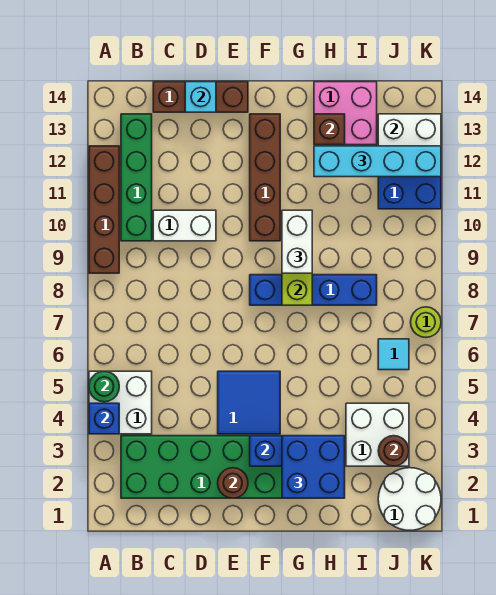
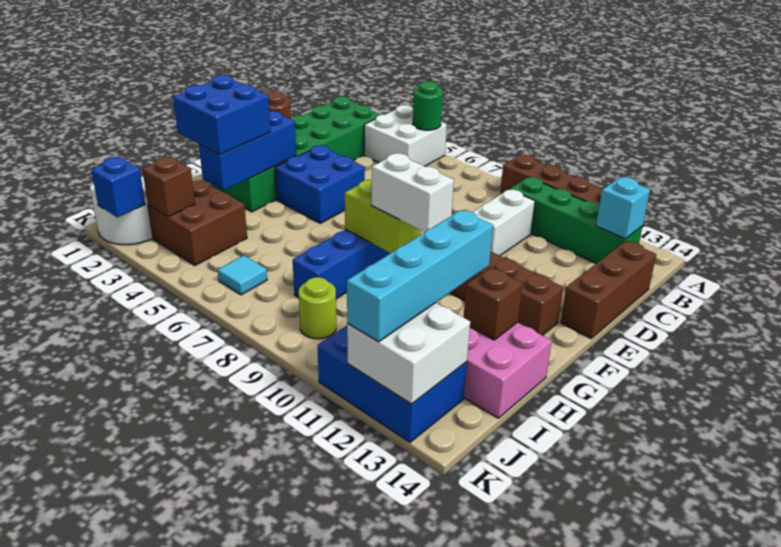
blue 1x1 brick [89,403,119,434] -> blue 1x1 brick moved to [91,157,145,217]
cyan 1x1 brick [185,82,216,112] -> cyan 1x1 brick moved to [596,177,650,239]
blue 2x2 tile [218,371,280,434] -> blue 2x2 brick [275,145,365,223]
white 2x2 brick [346,403,409,466] -> brown 2x2 brick [148,180,247,266]
brown 1x1 round brick [378,436,409,466] -> brown 1x1 brick [142,157,195,217]
lime 1x1 round brick [411,307,441,337] -> lime 1x1 round brick moved to [299,277,336,339]

